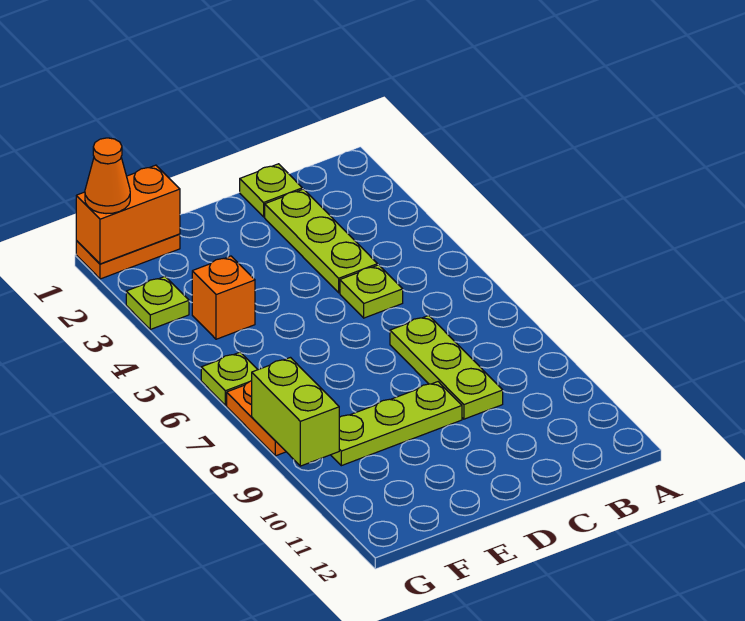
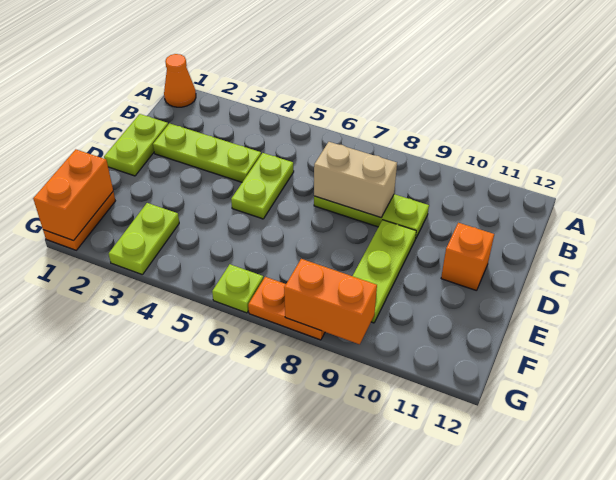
lime 1x1 plate [240,164,302,217] -> lime 1x2 plate [104,114,168,176]
lime 1x1 plate [340,265,403,318] -> lime 1x2 plate [231,153,294,219]
none -> tan 1x2 brick [314,142,397,217]
orange 1x1 brick [192,256,255,339] -> orange 1x1 brick moved to [441,223,494,291]
orange 1x1 cone [85,138,130,214] -> orange 1x1 cone moved to [164,54,196,107]
lime 1x1 plate [126,277,189,329] -> lime 1x2 plate [109,203,179,274]
lime 1x2 brick [252,358,339,466] -> orange 1x2 brick [284,259,377,344]

